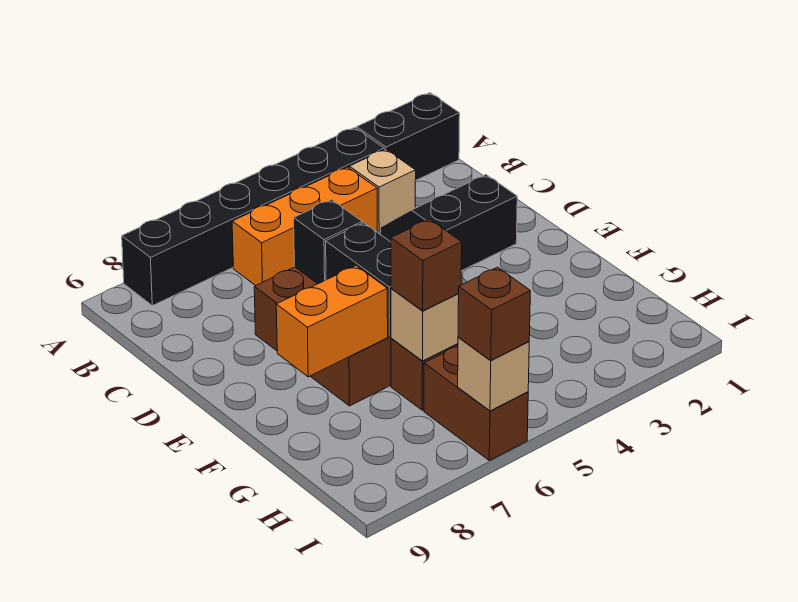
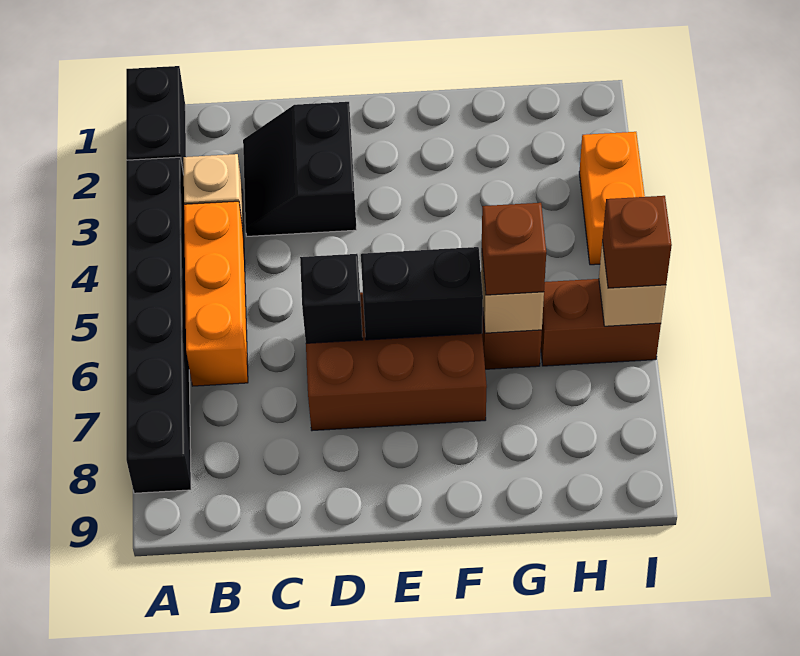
orange 1x2 brick [276,266,388,377] -> orange 1x2 brick moved to [579,132,645,265]

